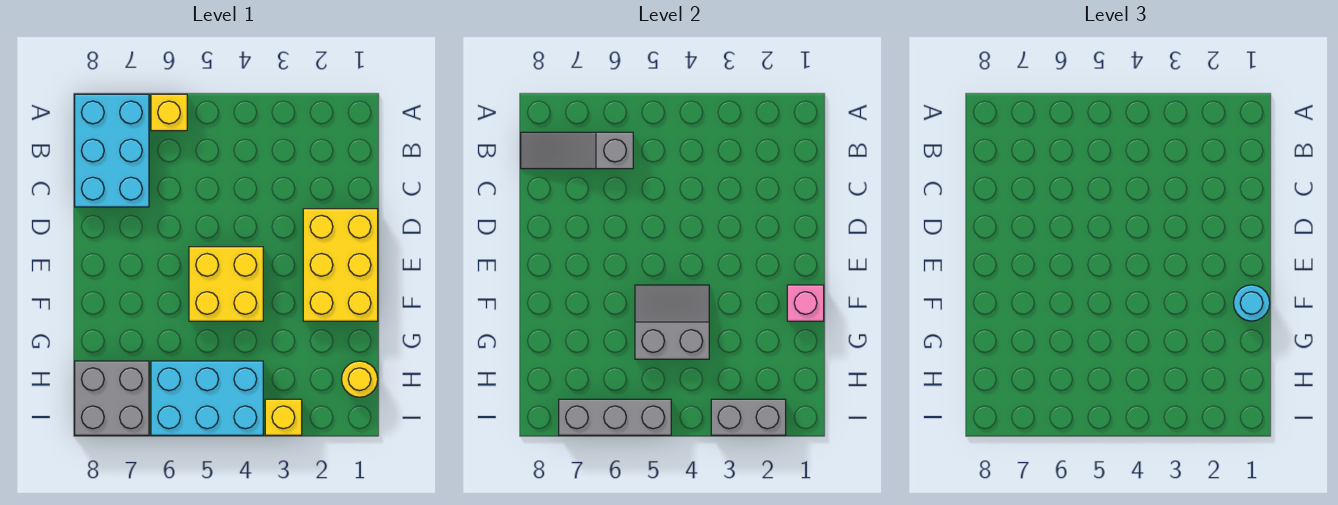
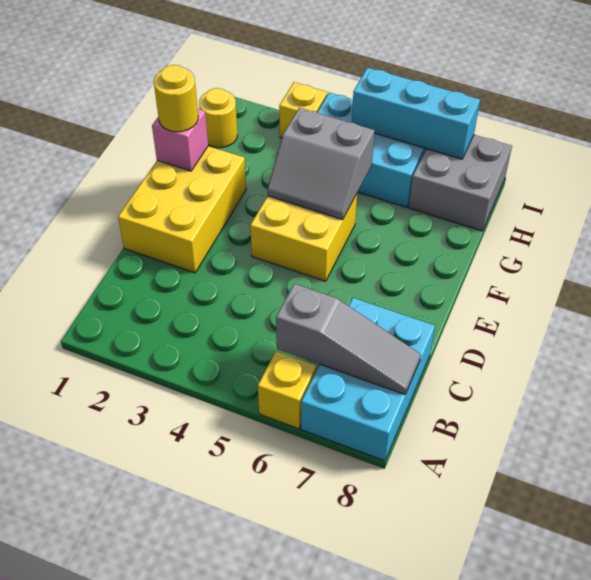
cyan 1x1 round brick [1234,285,1270,321] -> yellow 1x1 round brick [154,65,198,132]
grey 1x2 brick [711,399,786,435] -> none
grey 1x3 brick [559,399,671,435] -> cyan 1x3 brick [352,67,480,159]

